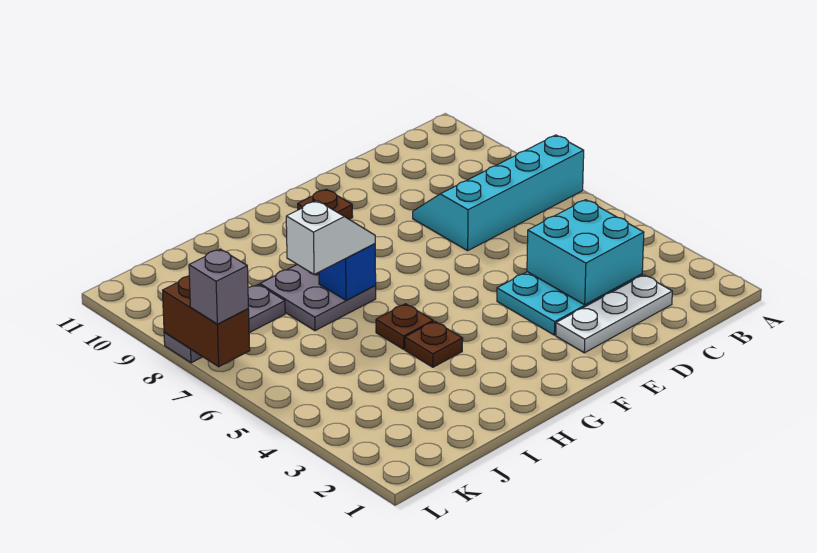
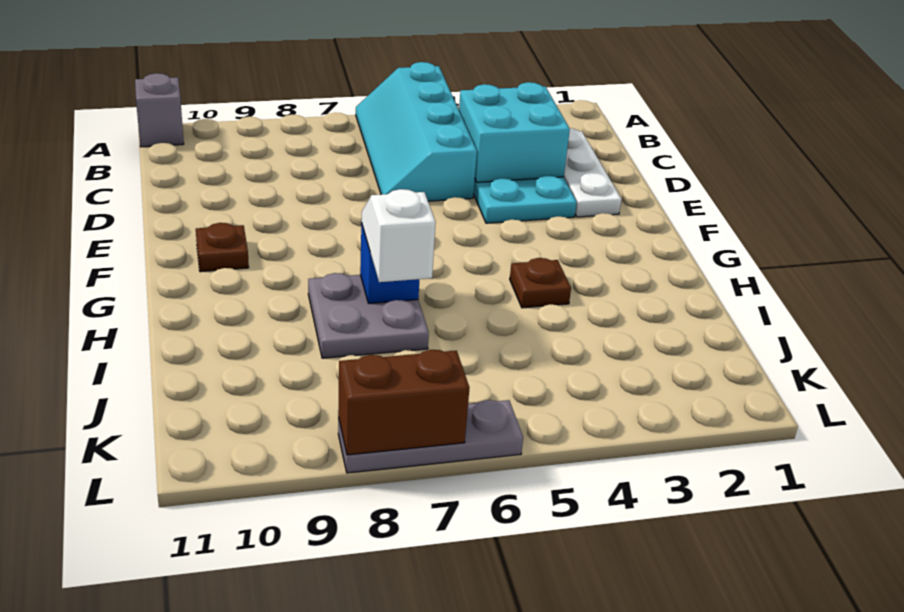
cyan 2x4 slope [413,135,584,251] -> cyan 2x4 slope moved to [356,62,477,201]
brown 1x1 plate [376,304,433,349] -> none
grey 1x3 plate [164,284,285,363] -> grey 1x3 plate turned to [338,400,523,473]
grey 1x1 brick [189,249,248,324] -> grey 1x1 brick moved to [135,73,184,147]

